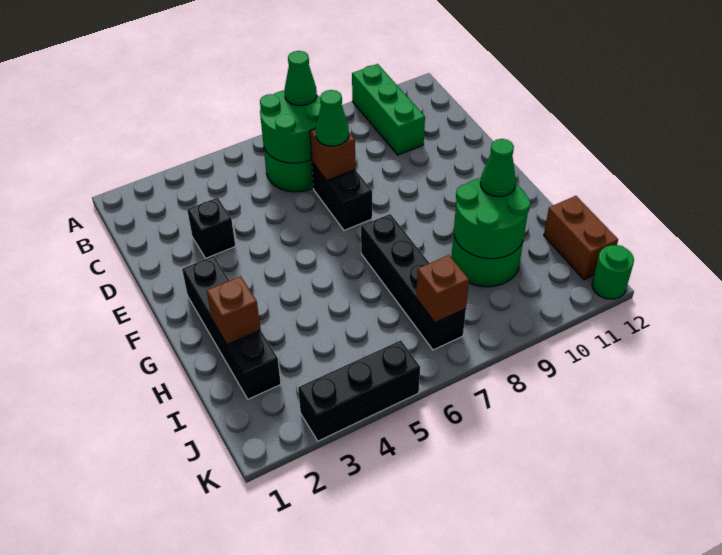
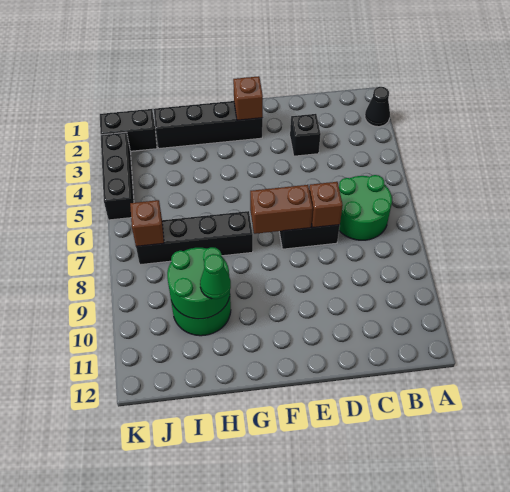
none -> black 1x1 cone [365,87,390,127]
green 1x3 brick [352,64,425,155] -> none
green 2x2 round brick [260,90,321,163] -> none
green 1x1 cone [285,51,317,106] -> none
green 1x1 cone [316,90,349,146] -> none
brown 1x1 brick [207,276,261,344] -> brown 1x1 brick moved to [233,76,263,120]
brown 1x2 brick [544,196,618,280] -> brown 1x2 brick moved to [250,185,313,234]
none -> black 1x2 brick [100,109,157,151]
green 1x1 round brick [592,245,634,299] -> none

